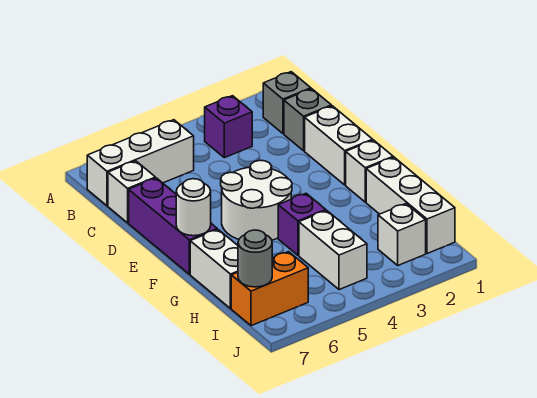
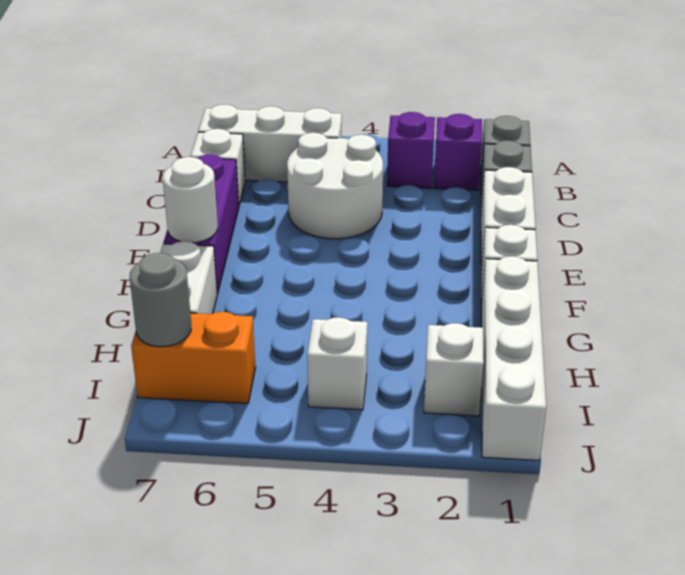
white 2x2 round brick [221,160,292,240] -> white 2x2 round brick moved to [287,133,383,239]
white 1x3 brick [366,157,455,254] -> white 1x4 brick [481,256,546,461]
purple 1x1 brick [278,193,326,255] -> purple 1x1 brick moved to [434,114,482,190]
white 1x2 brick [299,210,367,290] -> white 1x1 brick [307,317,367,410]

